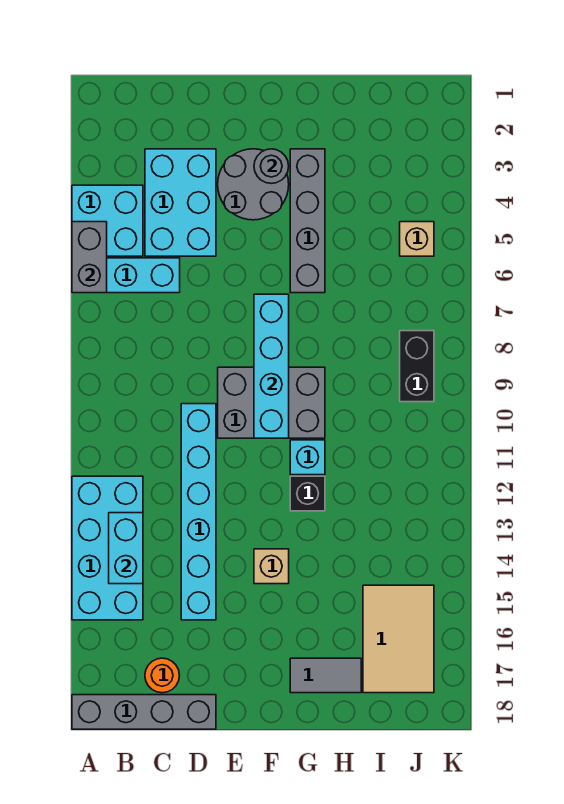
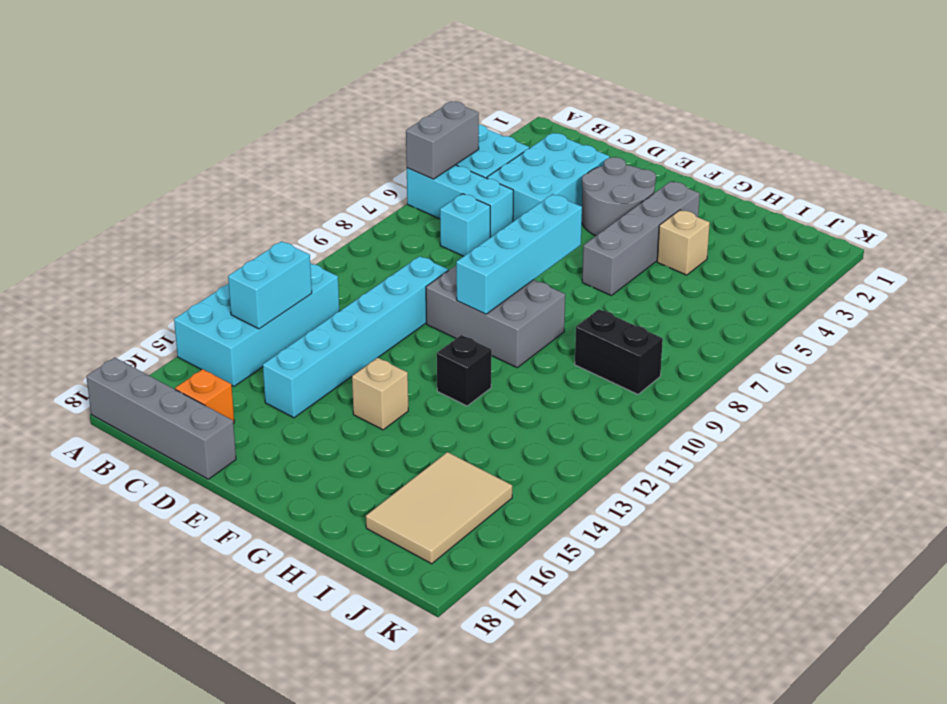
orange 1x1 round brick [145,658,179,693] -> orange 1x1 brick [175,369,234,424]
grey 1x1 round brick [254,149,289,184] -> none
cyan 1x1 brick [290,440,325,475] -> cyan 1x1 brick moved to [440,194,490,256]
grey 1x2 tile [290,658,361,693] -> none
tan 1x1 brick [400,222,434,256] -> tan 1x1 brick moved to [657,210,710,275]
black 1x2 brick [400,331,434,402] -> black 1x2 brick turned to [575,309,663,394]

